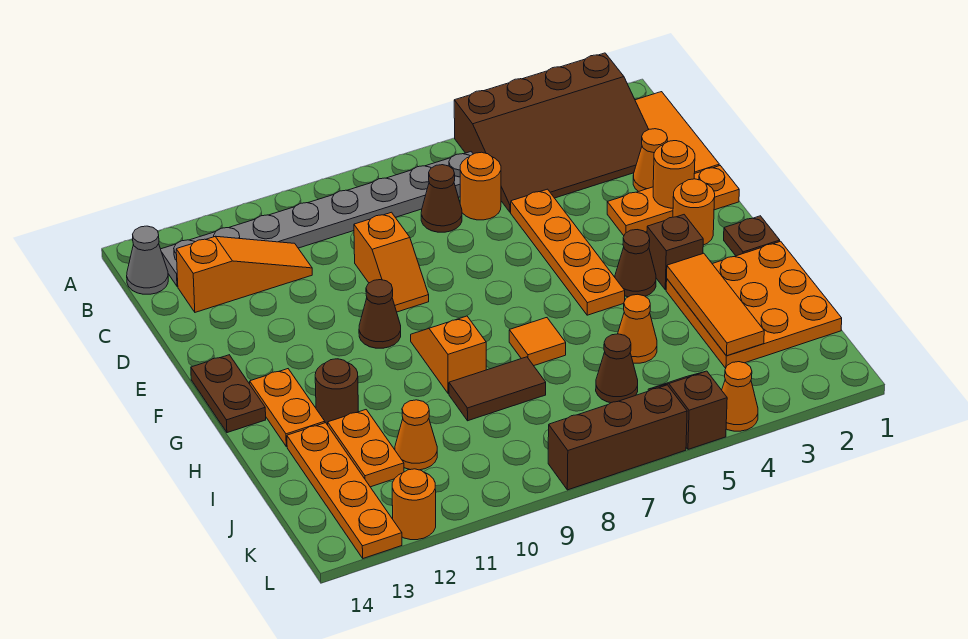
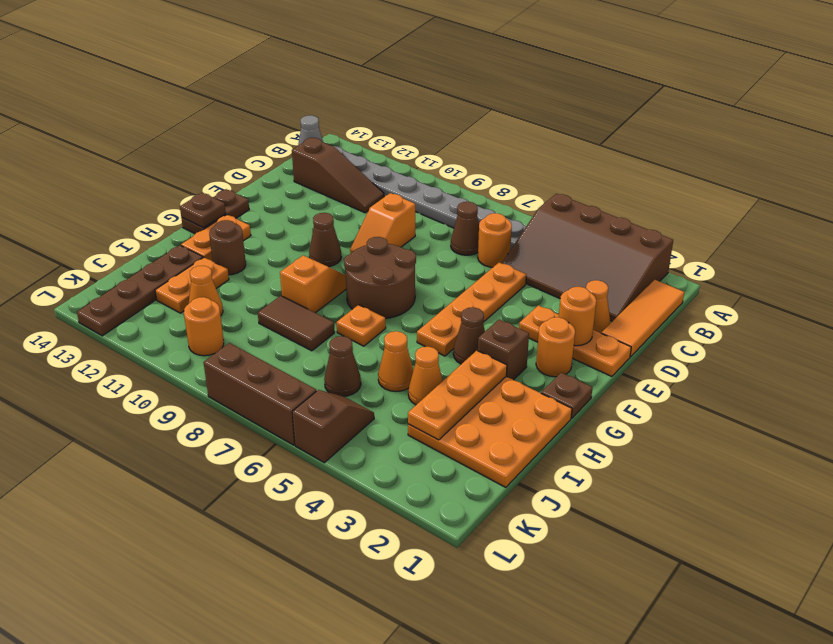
orange 1x3 slope [176,236,312,312] -> brown 1x3 slope [292,138,384,213]
none -> brown 2x2 round brick [344,237,416,319]
none -> brown 1x1 plate [180,193,226,228]
orange 1x3 tile [667,253,764,356] -> orange 1x3 plate [408,351,507,440]
orange 1x1 tile [509,318,566,366] -> orange 1x1 plate [337,305,386,346]
orange 1x4 plate [287,423,402,558] -> brown 1x4 plate [77,245,203,336]
orange 1x1 cone [722,362,758,431] -> orange 1x1 cone moved to [408,347,443,405]
orange 1x1 round brick [392,469,436,540] -> orange 1x1 round brick moved to [184,297,224,356]

